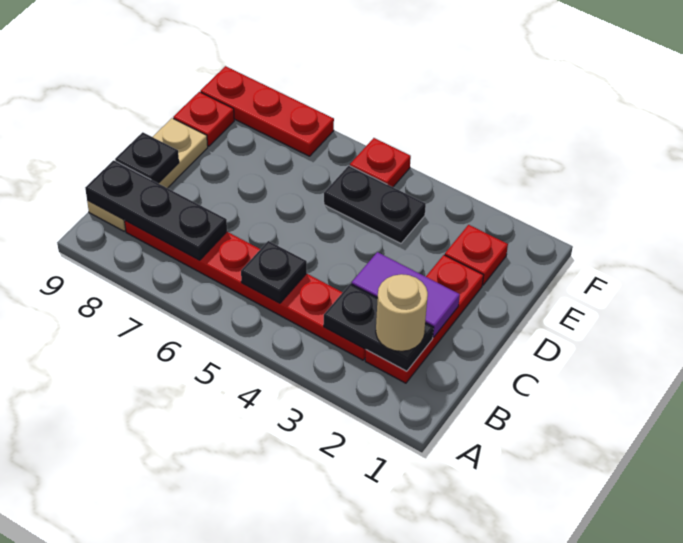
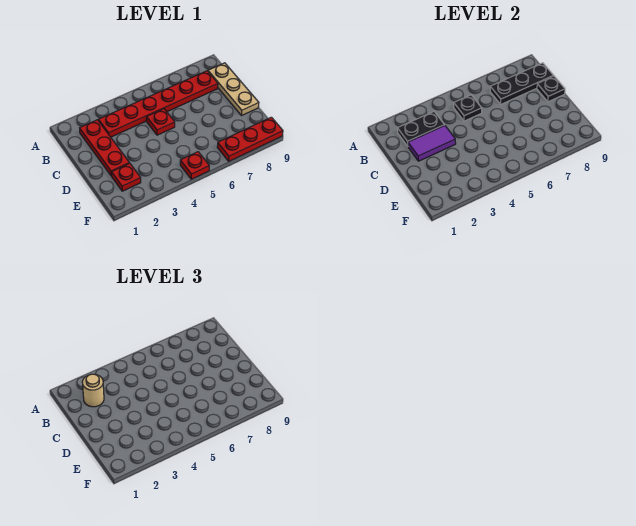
black 1x2 plate [324,166,426,243] -> none
red 1x1 plate [173,92,234,146] -> red 1x1 plate moved to [147,109,175,135]

